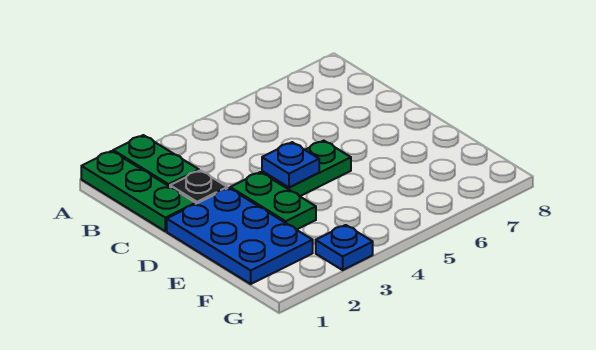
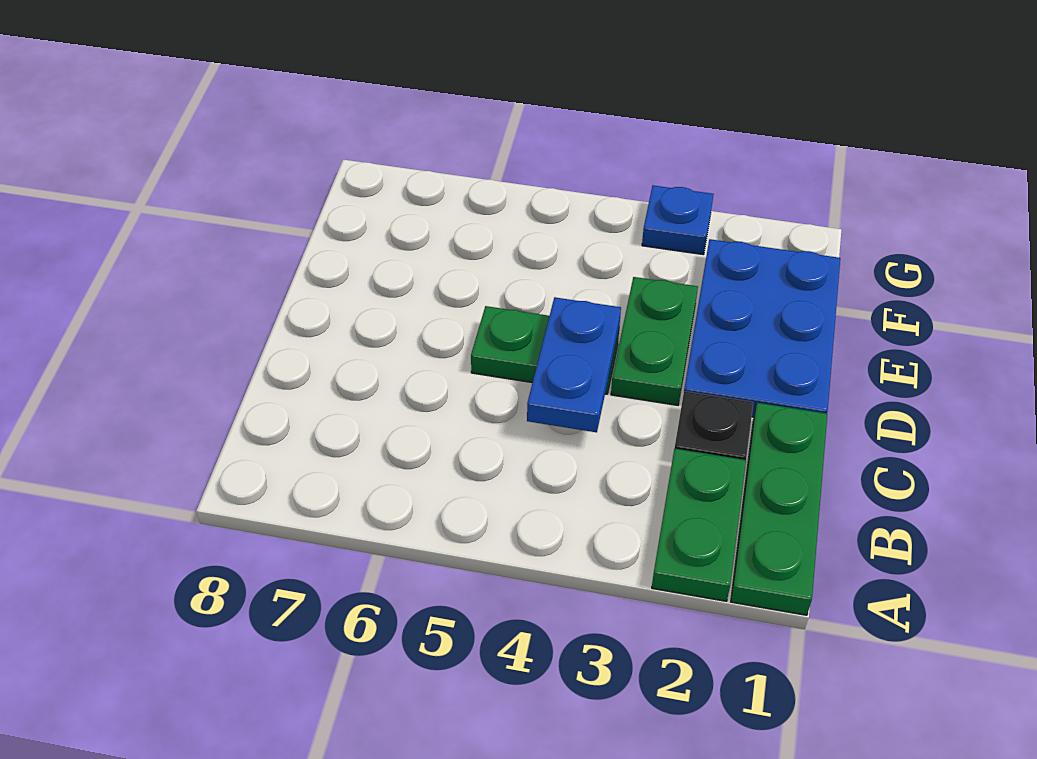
blue 1x1 plate [262,142,319,188] -> blue 1x2 plate [527,297,621,432]

